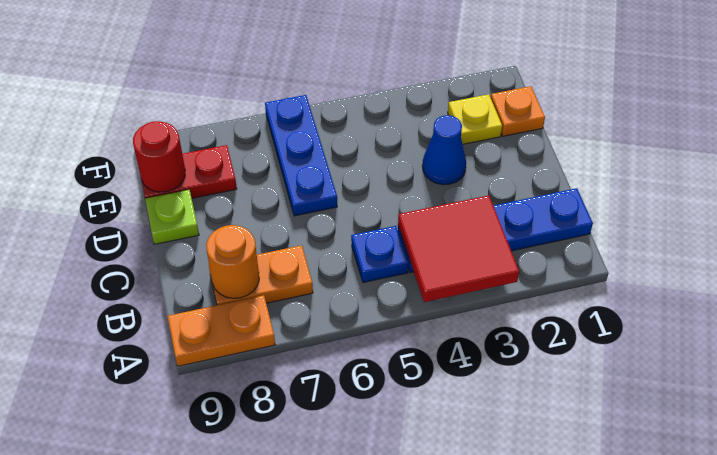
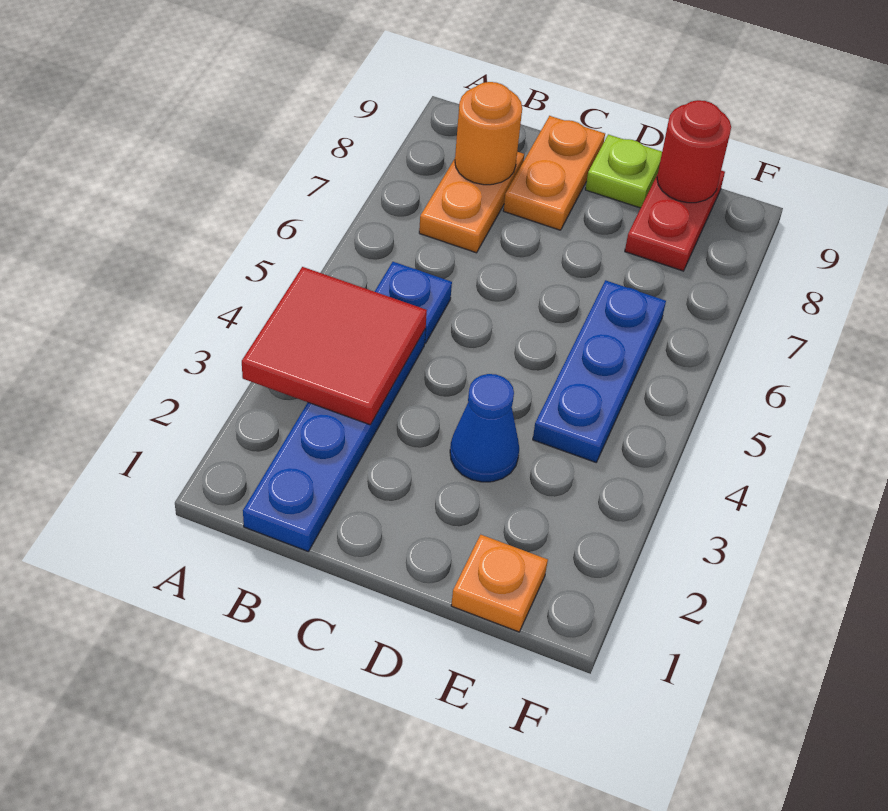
orange 1x2 plate [168,295,275,366] -> orange 1x2 plate moved to [504,116,605,230]
blue 1x3 plate [265,95,337,216] -> blue 1x3 plate turned to [533,280,666,462]
yellow 1x1 plate [448,94,502,144] -> none

